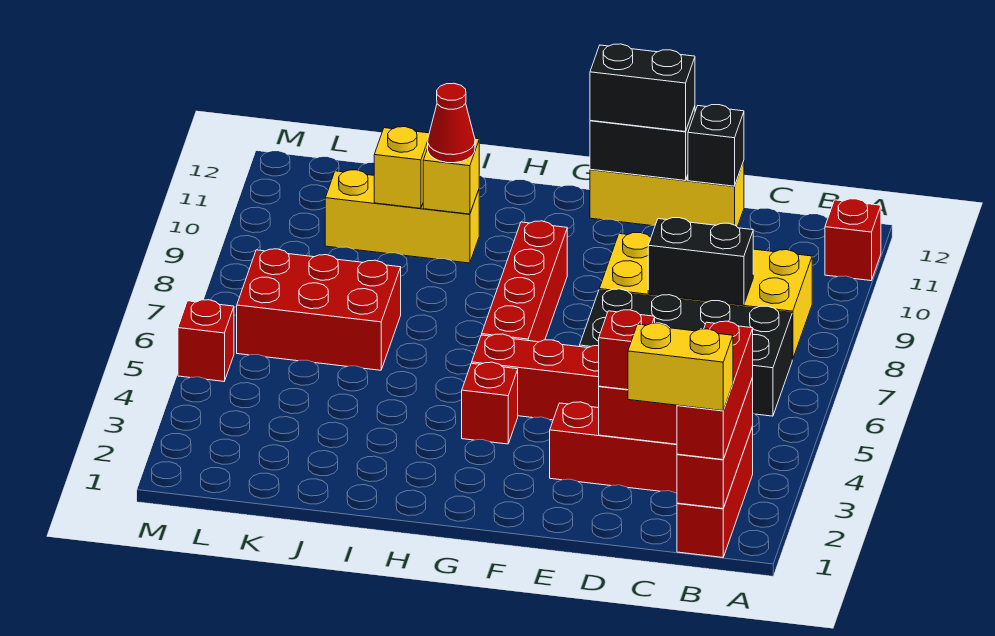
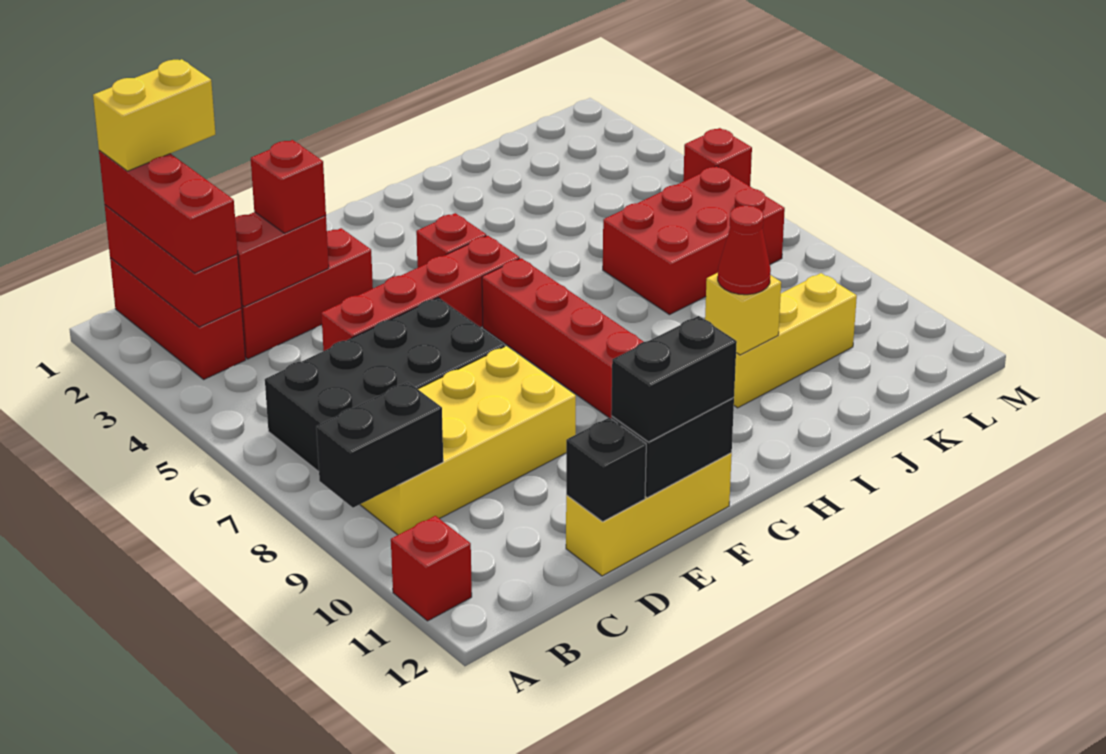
black 1x2 brick [648,218,753,305] -> black 1x2 brick moved to [316,382,443,508]
yellow 1x1 brick [374,127,429,208] -> none

